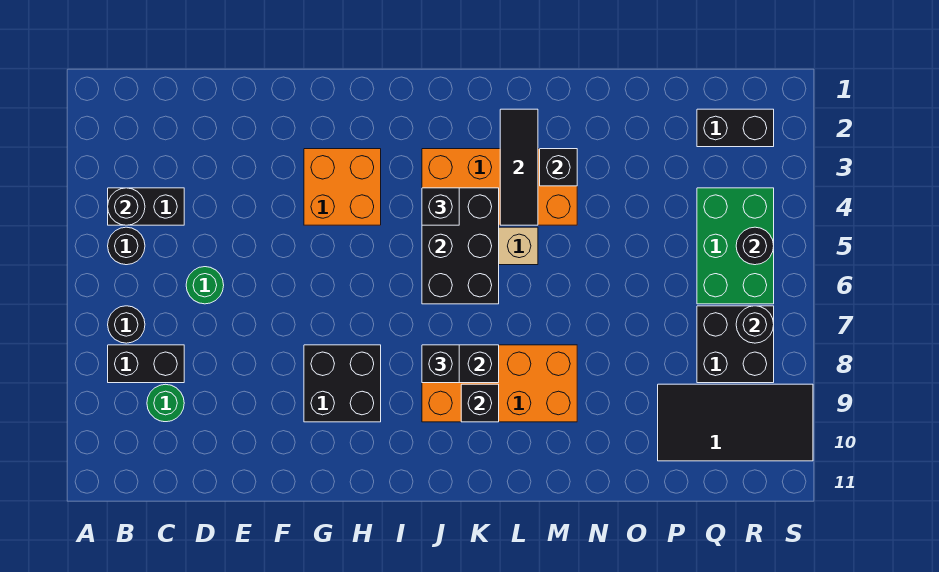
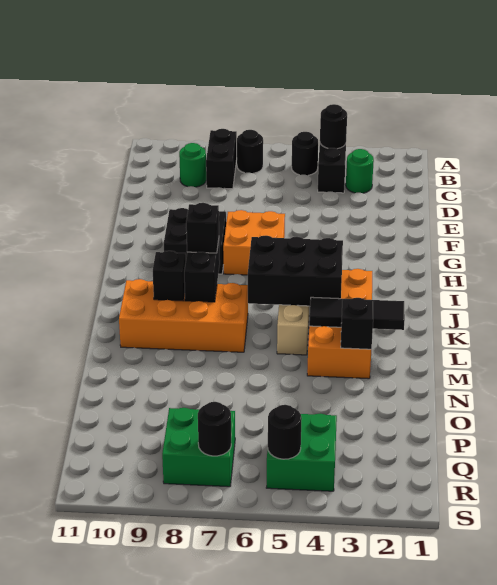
green 1x1 round brick [186,267,224,304] -> green 1x1 round brick moved to [346,149,374,193]
orange 2x2 brick [304,149,381,225] -> orange 2x2 brick moved to [223,210,285,275]
black 1x1 brick [422,188,459,225] -> none
orange 2x4 brick [422,345,577,422] -> orange 2x4 brick turned to [119,279,248,352]
black 2x4 tile [658,384,813,461] -> none
black 1x2 brick [697,109,774,147] -> none
green 2x3 brick [697,188,774,304] -> green 2x2 brick [266,414,337,491]
black 2x2 brick [697,306,774,383] -> green 2x2 brick [162,408,235,487]

